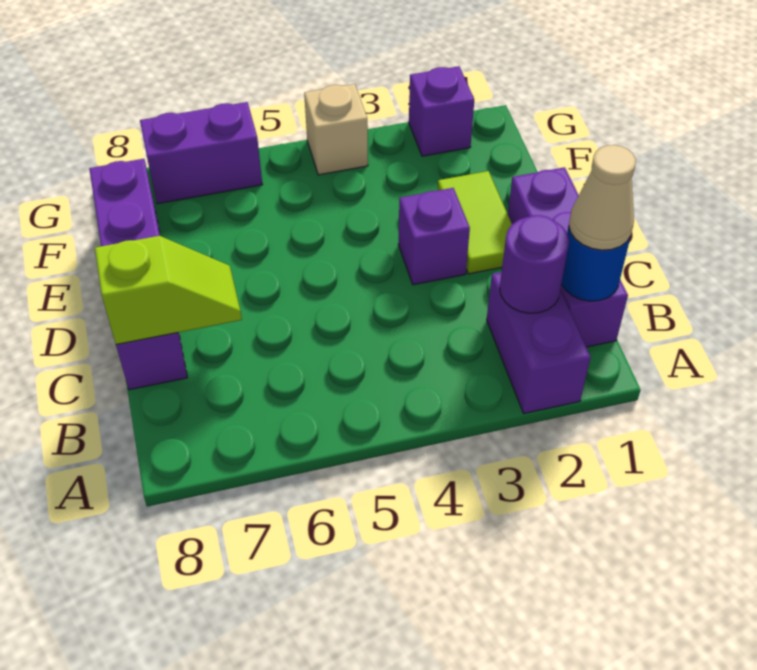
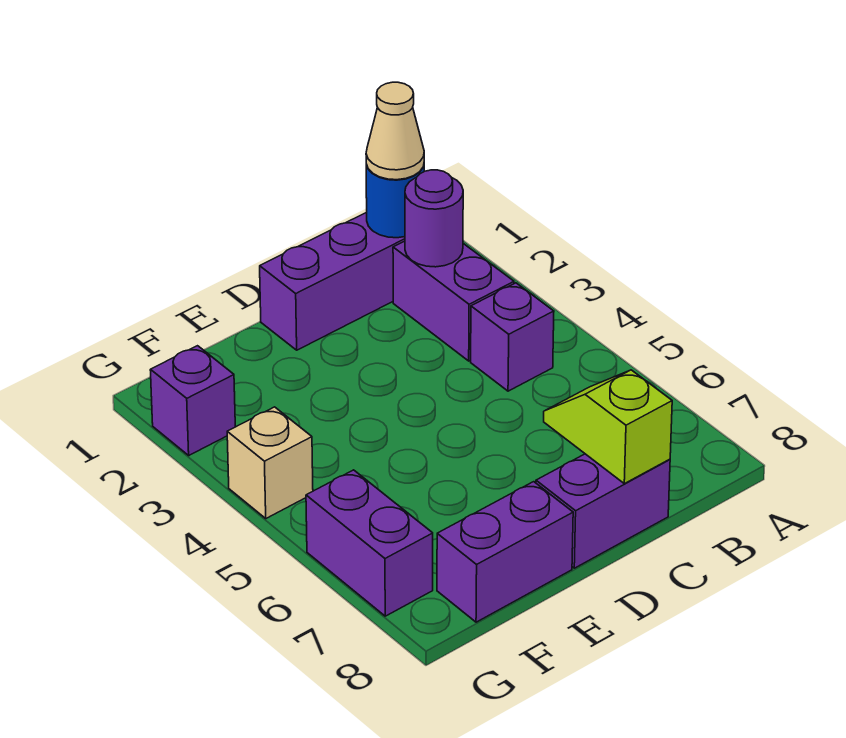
purple 1x2 brick [487,272,591,413] -> purple 1x2 brick turned to [393,241,514,361]
lime 1x2 tile [438,171,512,274] -> none
purple 1x1 brick [398,188,470,285] -> purple 1x1 brick moved to [471,283,554,391]

